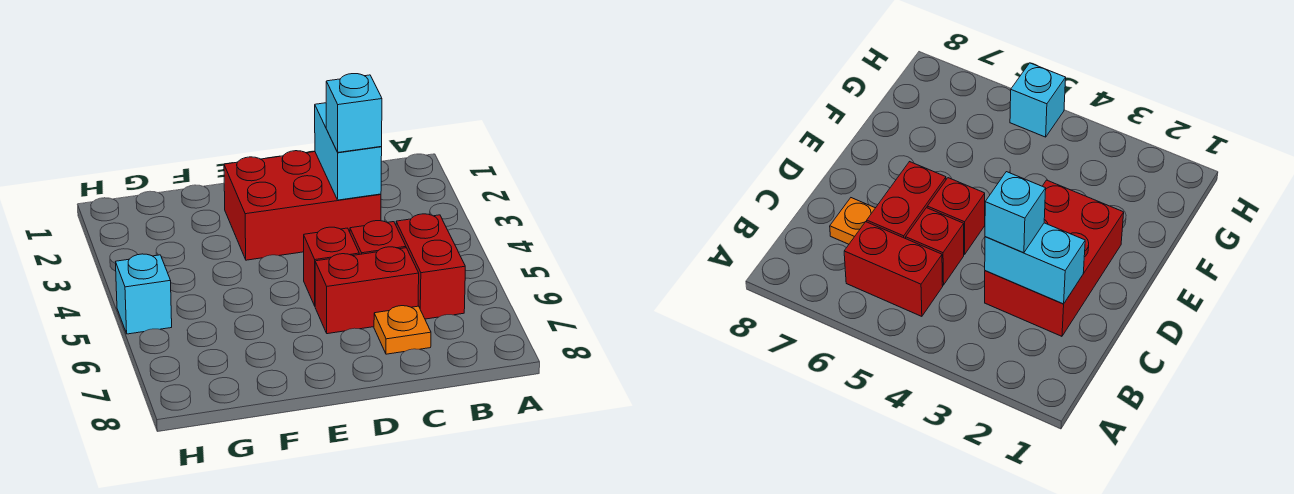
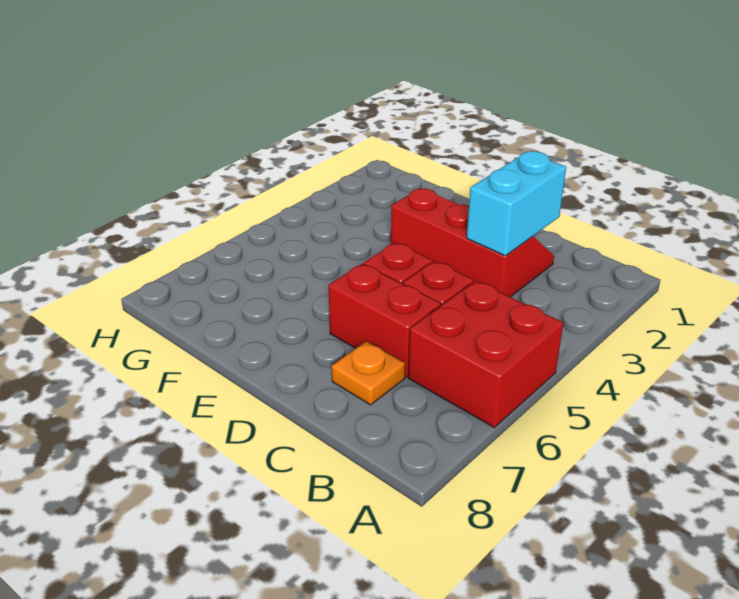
red 1x2 brick [396,214,465,319] -> red 2x2 brick [408,281,563,428]
red 2x3 brick [224,151,381,260] -> red 2x3 slope [391,188,554,297]
cyan 1x1 brick [326,74,382,152] -> none
cyan 1x1 brick [116,254,172,334] -> none

